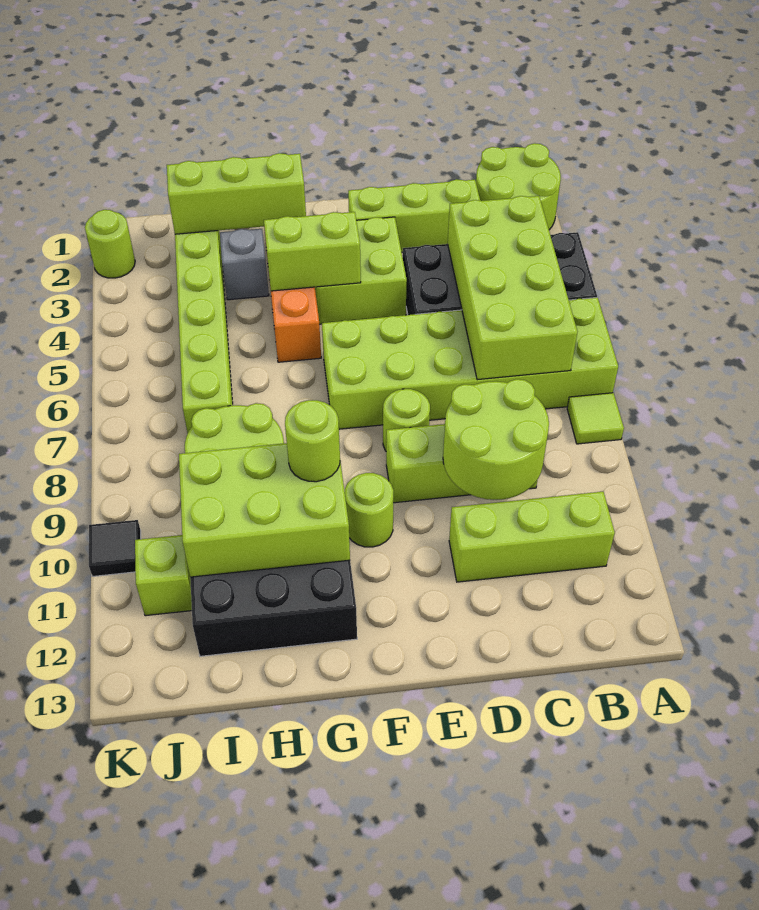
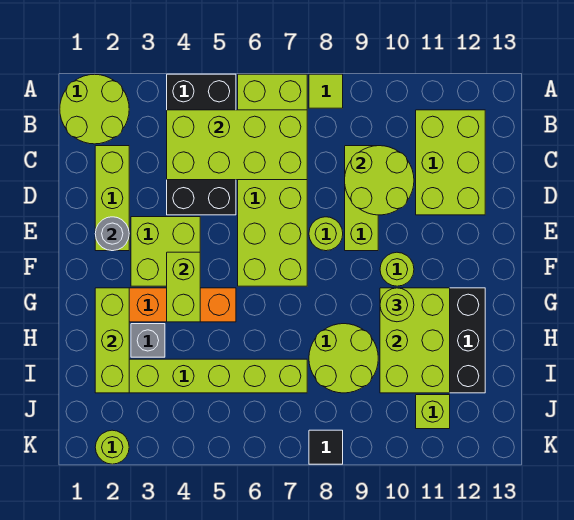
lime 1x3 brick [449,491,615,582] -> lime 2x3 brick [416,110,485,215]
none -> grey 1x1 round brick [95,217,129,251]
black 1x1 tile [89,520,141,576] -> black 1x1 tile moved to [309,430,343,464]

